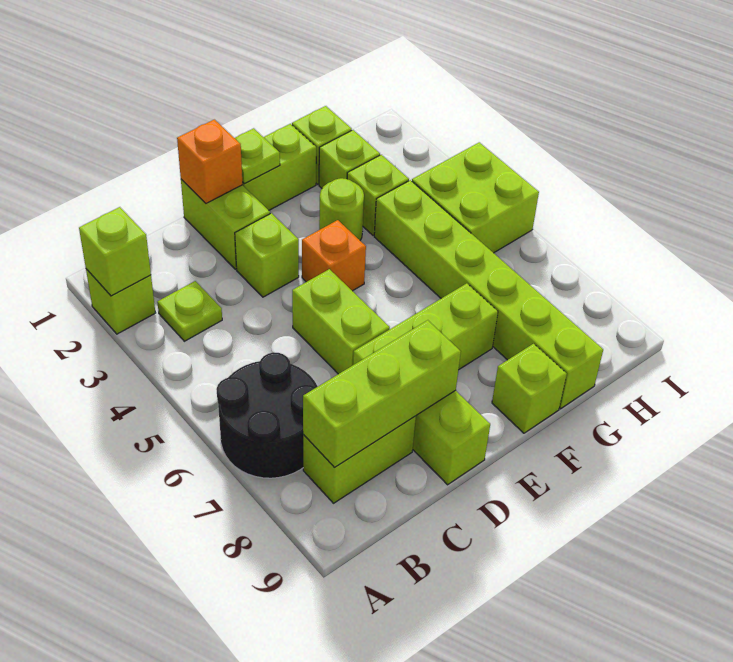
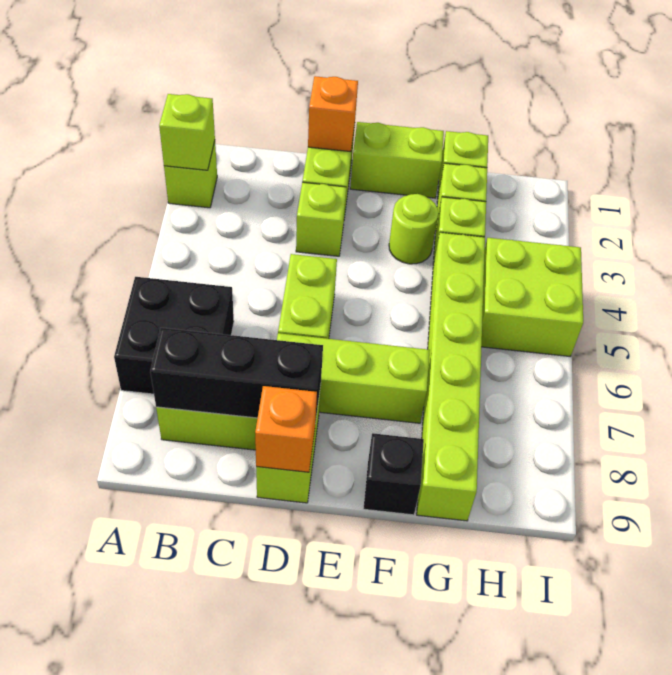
black 2x2 round brick [216,352,318,478] -> black 2x2 brick [114,277,234,394]
lime 1x1 plate [157,281,222,341] -> none
lime 1x3 brick [303,320,461,468] -> black 1x3 brick [150,328,323,422]
lime 1x1 plate [235,128,280,184] -> none
orange 1x1 brick [302,220,366,291] -> orange 1x1 brick moved to [255,386,317,472]
lime 1x1 brick [492,344,567,433] -> black 1x1 brick [363,433,424,515]

